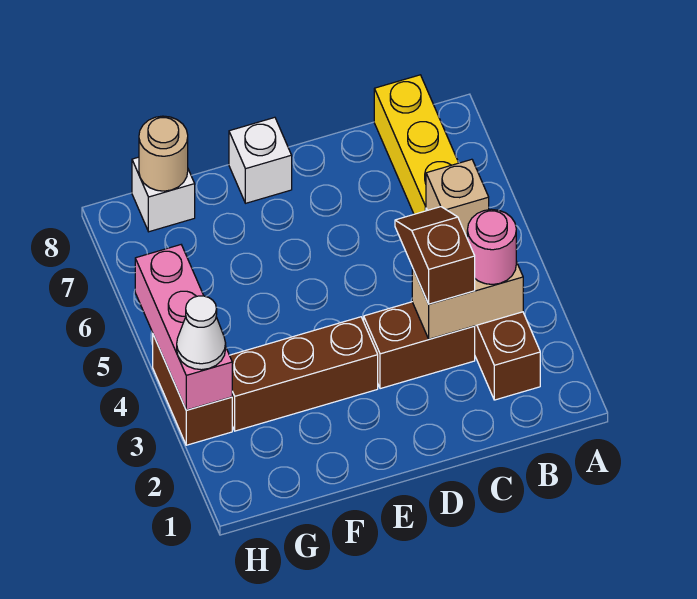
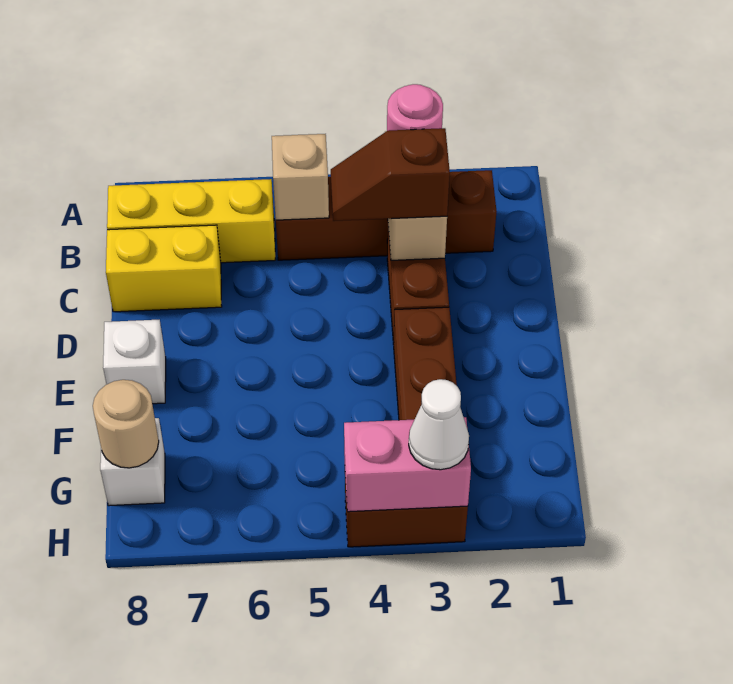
none -> yellow 1x2 brick [106,225,222,312]
pink 1x3 brick [135,245,232,410] -> pink 1x2 brick [344,417,471,512]

